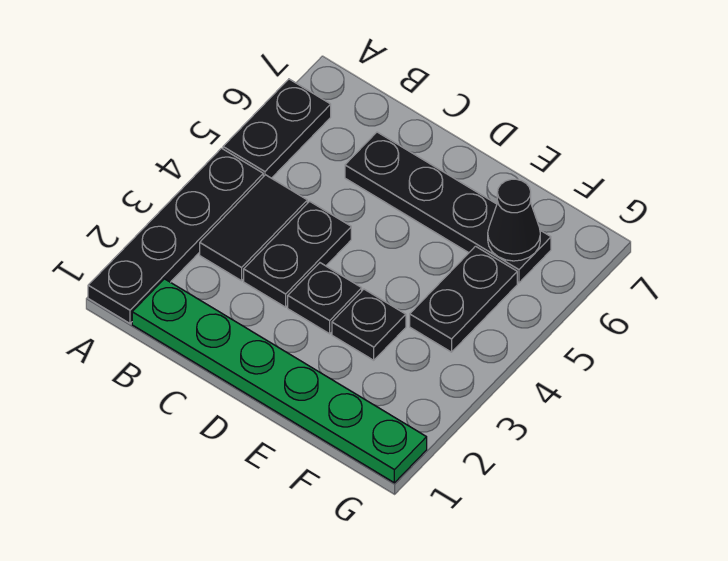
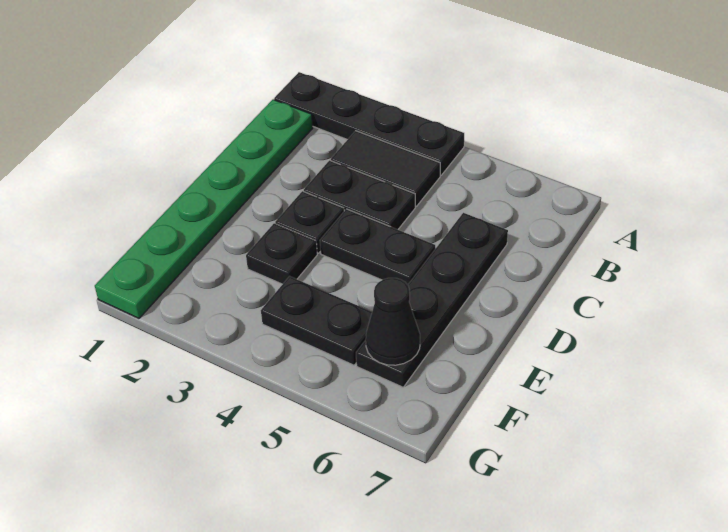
black 1x2 plate [223,79,331,178] -> black 1x2 plate moved to [320,209,435,285]

